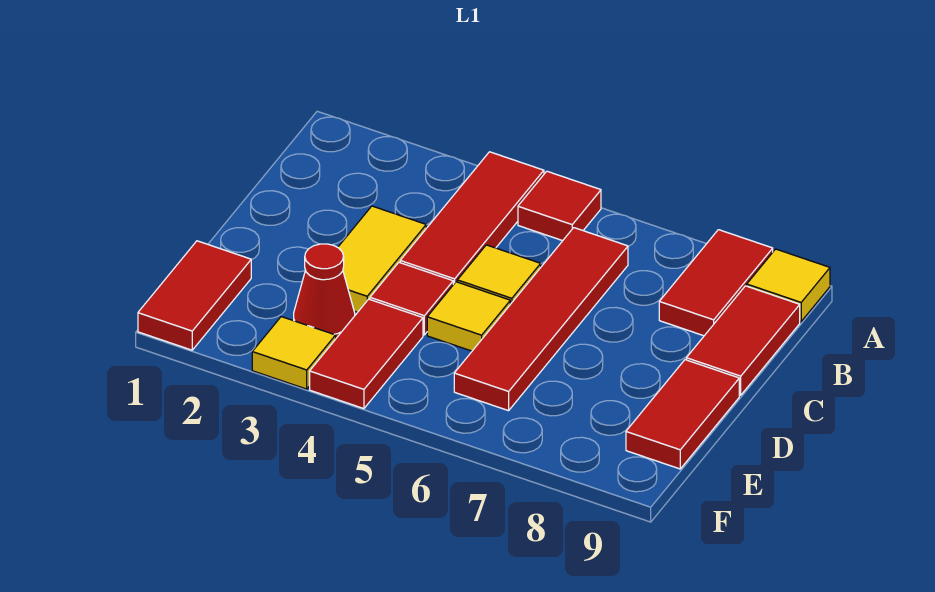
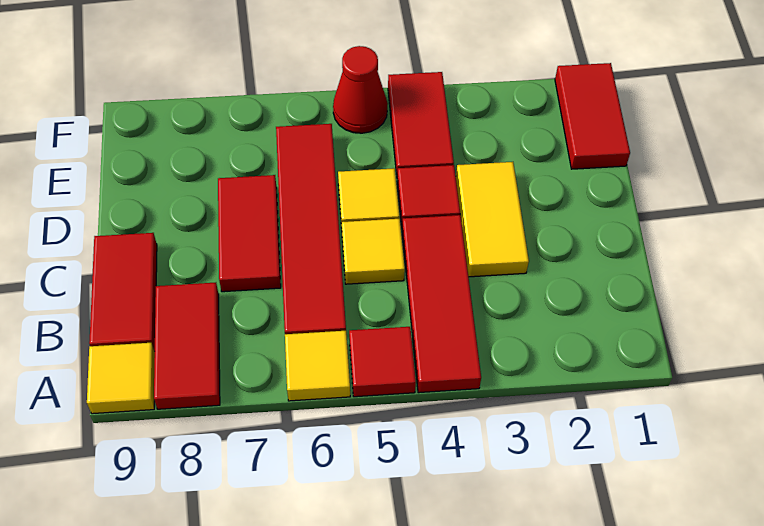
red 1x2 tile [626,360,739,469] -> red 1x2 tile moved to [218,175,281,292]
red 1x1 cone [294,244,355,338] -> red 1x1 cone moved to [333,46,388,133]
yellow 1x1 tile [252,317,336,389] -> yellow 1x1 tile moved to [285,331,350,401]

